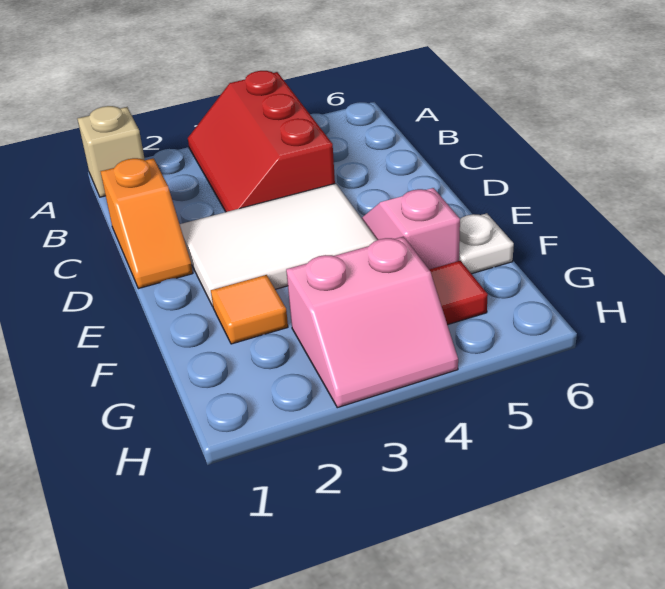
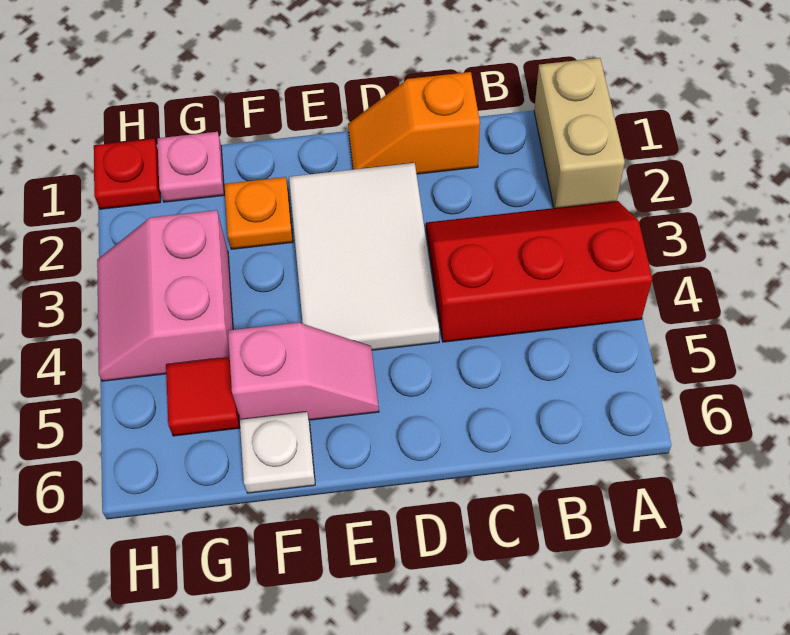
tan 1x1 brick [78,106,145,197] -> tan 1x2 brick [534,58,625,208]
orange 1x1 tile [211,275,288,344] -> orange 1x1 plate [224,177,293,249]
none -> pink 1x1 plate [157,132,224,202]
none -> red 1x1 plate [94,139,161,209]

